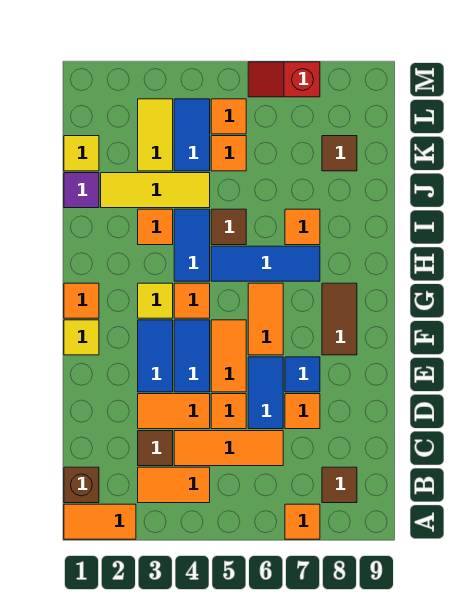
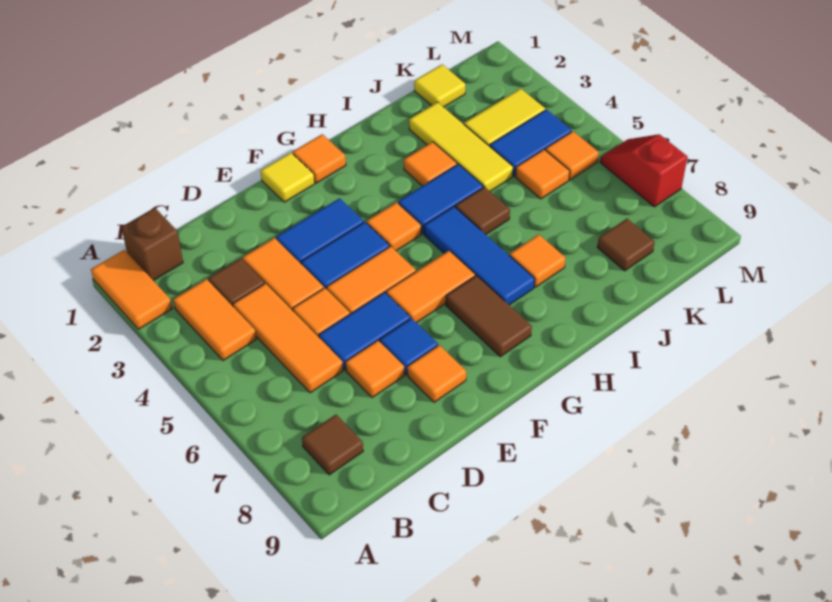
orange 1x1 tile [285,504,320,539] -> orange 1x1 tile moved to [407,345,466,402]
brown 1x2 tile [322,283,357,355] -> brown 1x2 tile turned to [446,276,532,357]
yellow 1x1 tile [138,283,173,318] -> none
purple 1x1 tile [64,173,99,208] -> none

